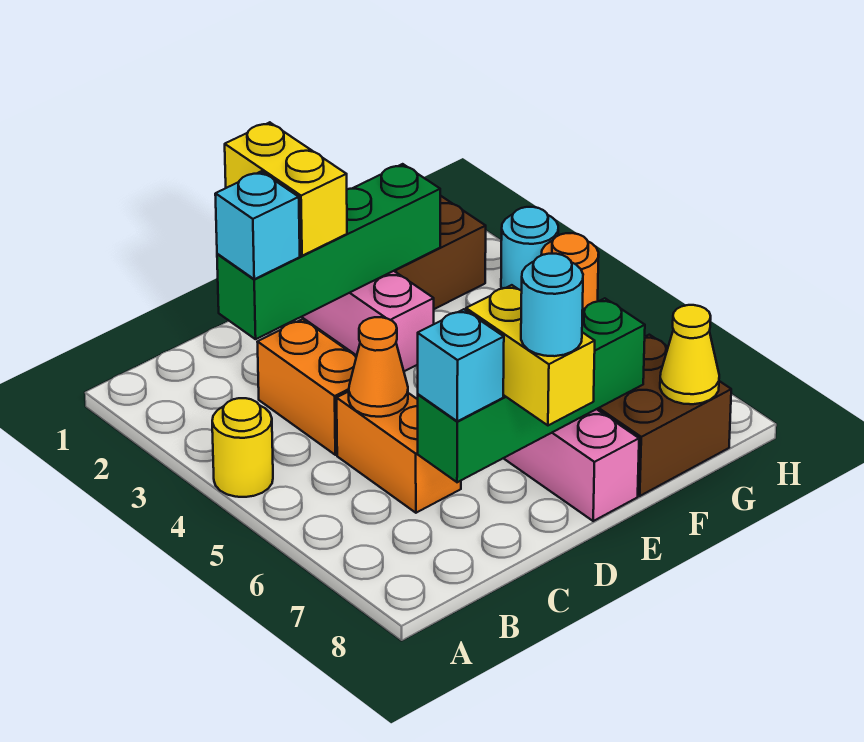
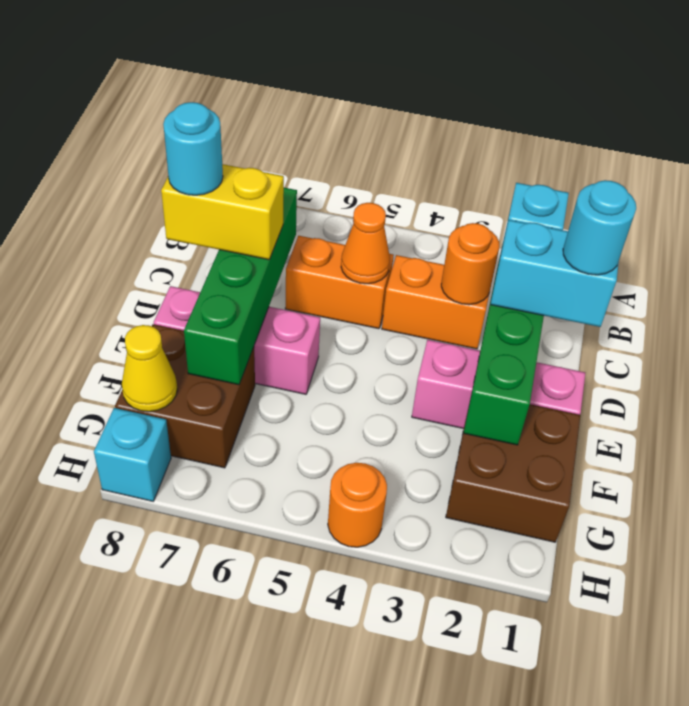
yellow 1x1 round brick [212,398,273,497] -> none
none -> orange 1x1 round brick [441,223,499,305]
cyan 1x1 brick [418,309,504,421] -> cyan 1x1 brick moved to [94,408,171,501]
yellow 1x2 brick [225,122,347,256] -> cyan 1x2 brick [491,220,619,327]
cyan 1x1 round brick [501,207,558,291] -> cyan 1x1 round brick moved to [563,180,636,275]

